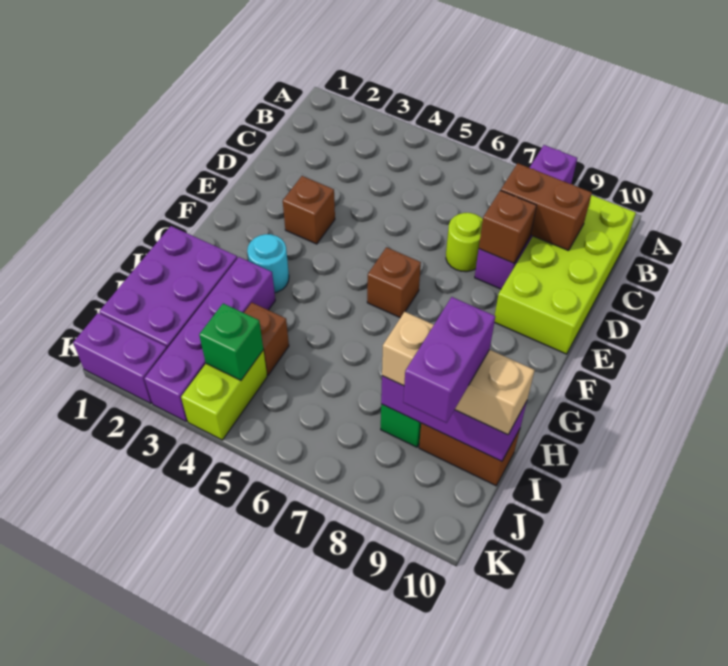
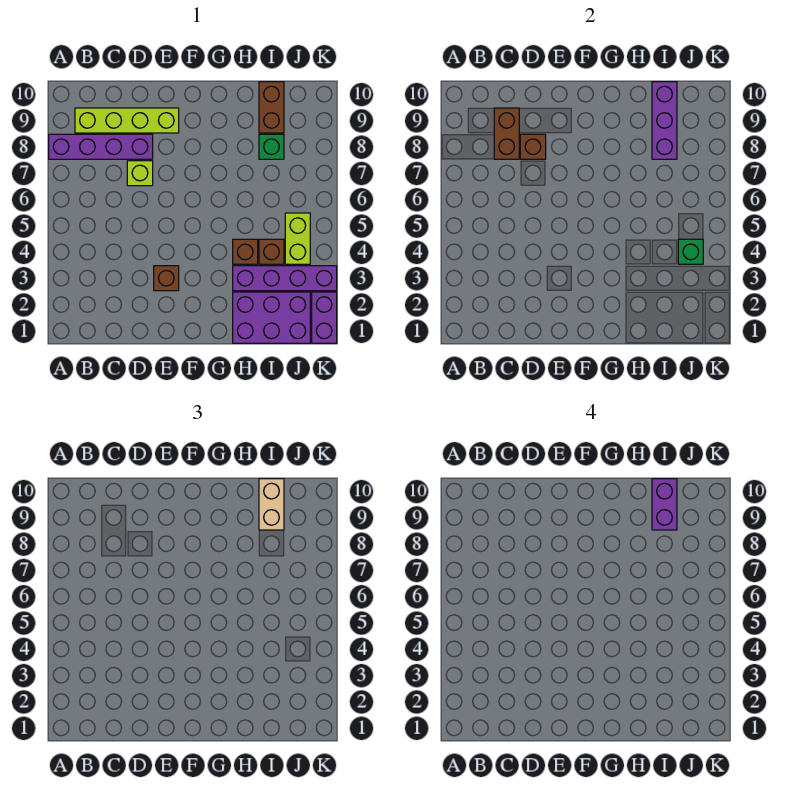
lime 2x4 brick [494,195,636,354] -> lime 1x4 brick [75,108,179,133]
lime 1x1 round brick [446,213,483,272] -> lime 1x1 brick [127,161,153,186]
brown 1x1 brick [367,247,421,318] -> brown 1x1 brick moved to [233,239,258,264]
cyan 1x1 round brick [247,234,289,293] -> none
tan 1x3 brick [382,312,534,435] -> tan 1x2 brick [259,479,284,530]
purple 1x2 brick [403,297,495,423] -> purple 1x2 brick turned to [652,479,677,530]
lime 1x2 brick [181,350,267,440] -> lime 1x2 brick turned to [285,213,310,264]

